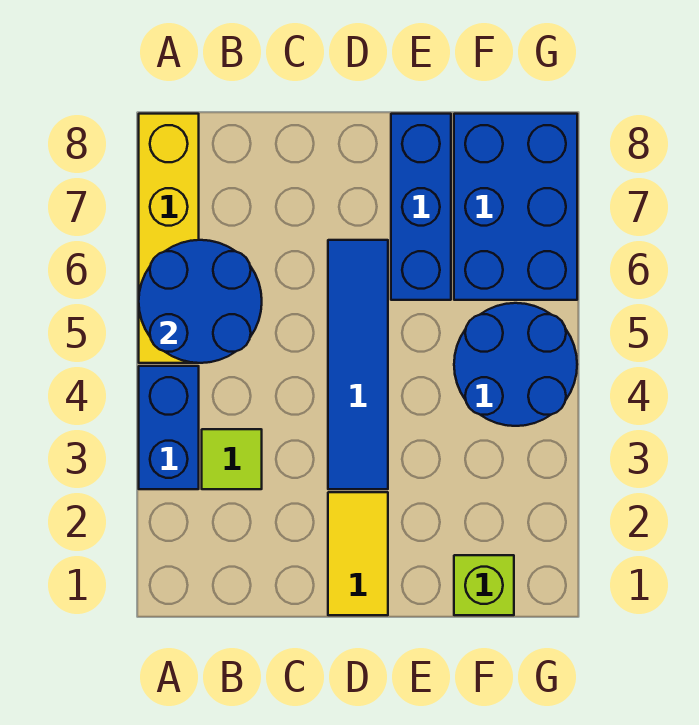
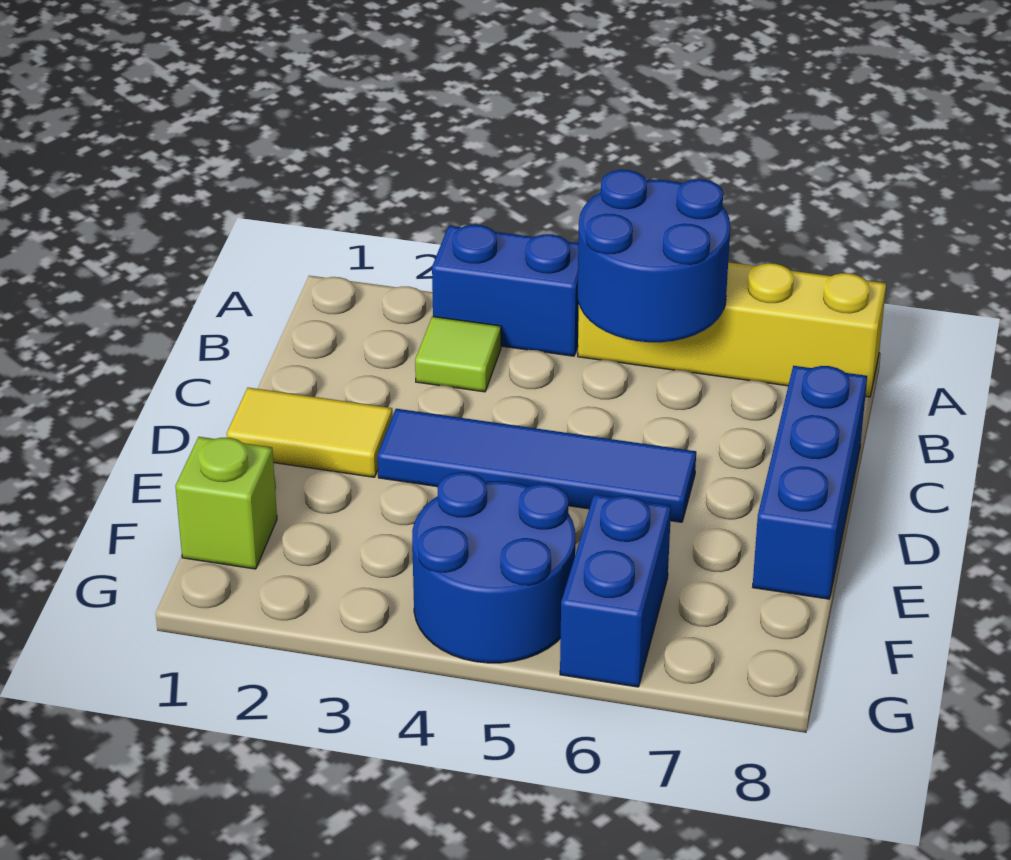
blue 1x3 brick [391,114,451,300] -> blue 1x3 brick turned to [753,366,867,599]
blue 2x3 brick [454,114,577,300] -> blue 1x2 brick [560,494,671,687]

